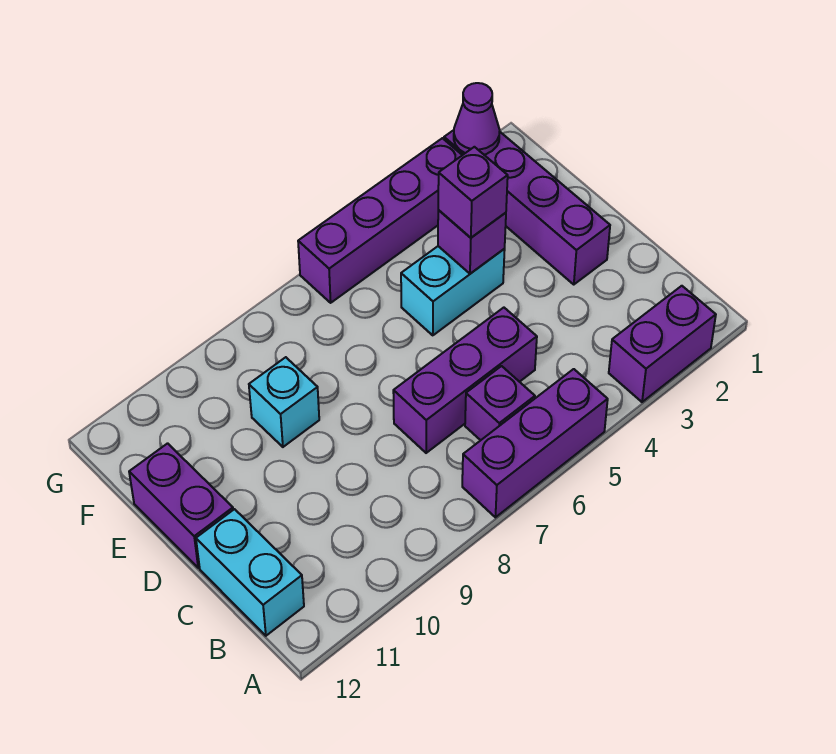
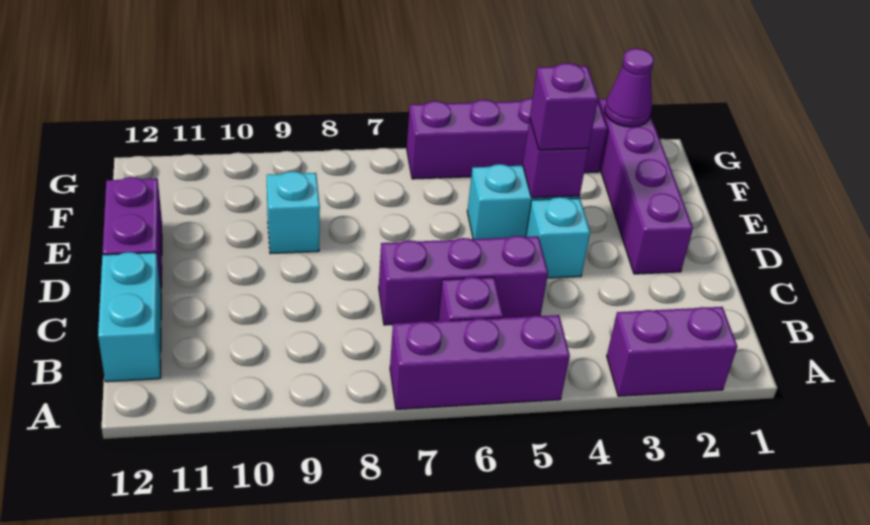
none -> cyan 1x1 brick [526,197,590,278]

